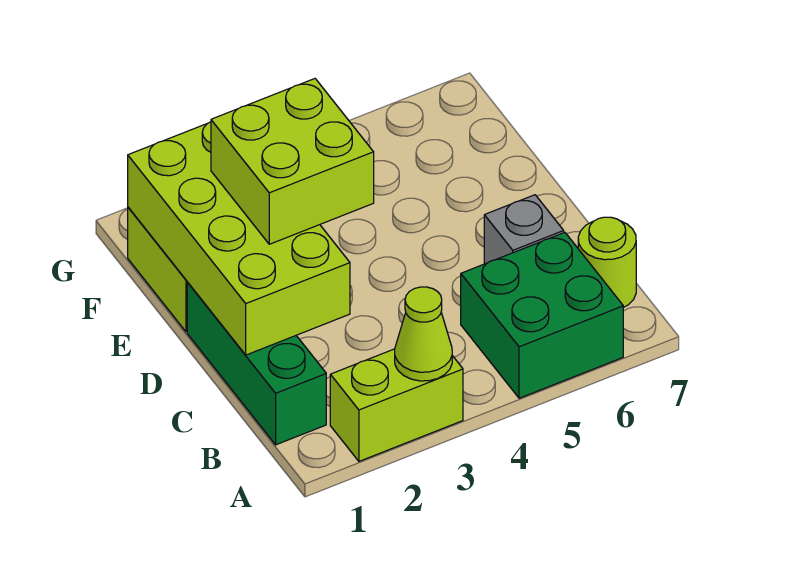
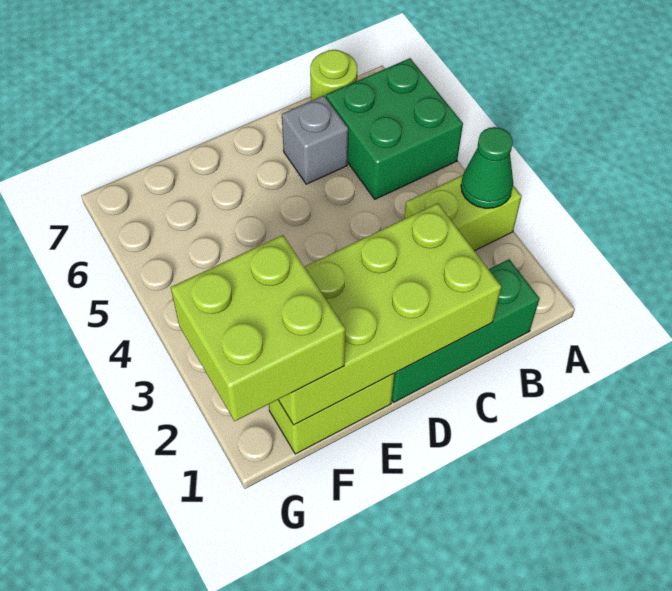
lime 1x2 brick [330,349,463,461] -> lime 1x2 brick turned to [404,175,522,251]
lime 1x1 cone [395,287,452,381] -> green 1x1 cone [461,127,513,208]
lime 2x2 brick [211,79,374,244] -> lime 2x2 brick moved to [171,235,345,421]

